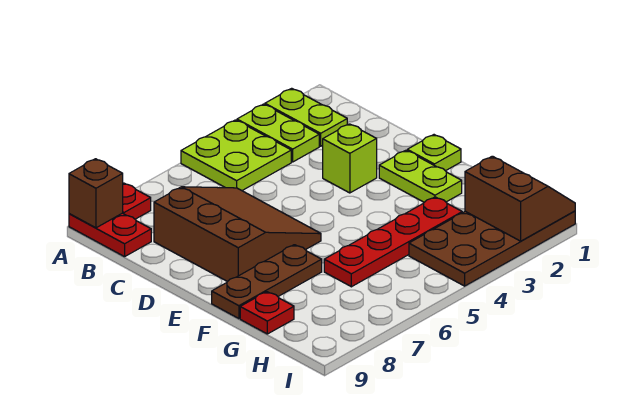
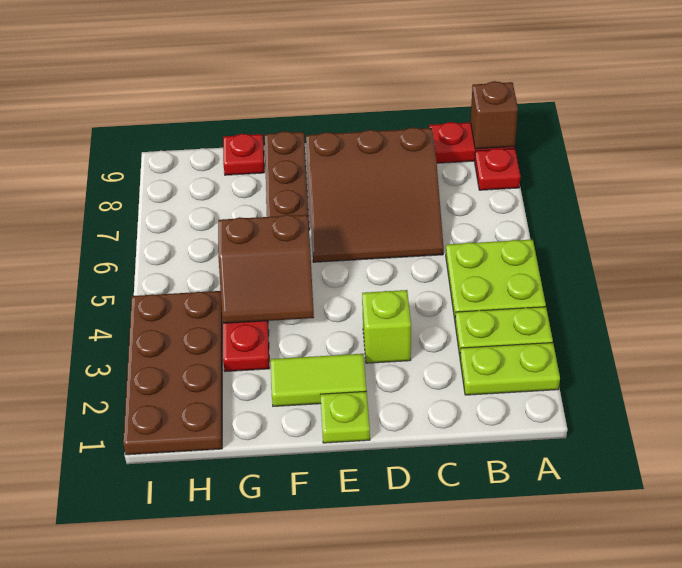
lime 1x2 plate [379,150,462,202] -> lime 1x2 tile [271,354,367,406]
brown 2x2 slope [465,156,575,241] -> brown 2x2 slope moved to [218,215,314,323]

